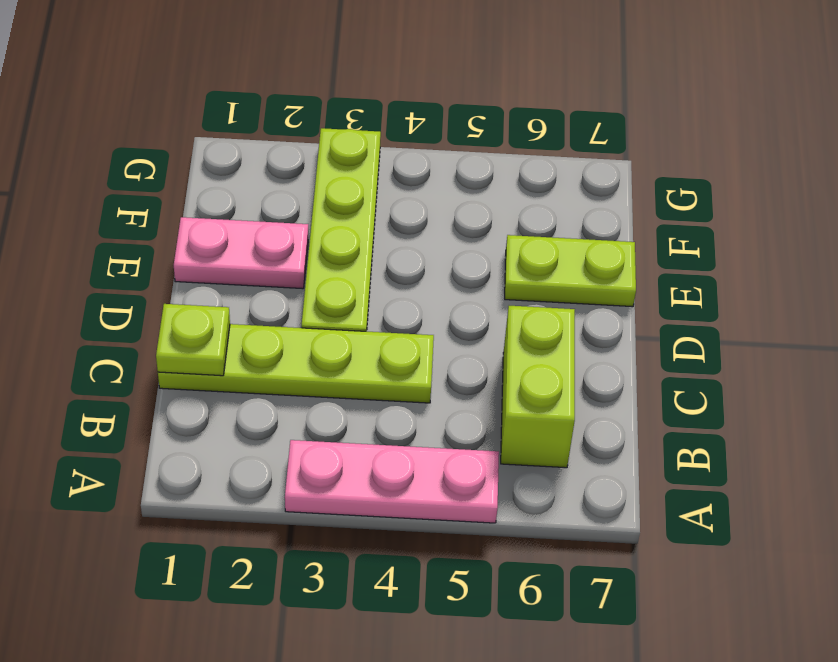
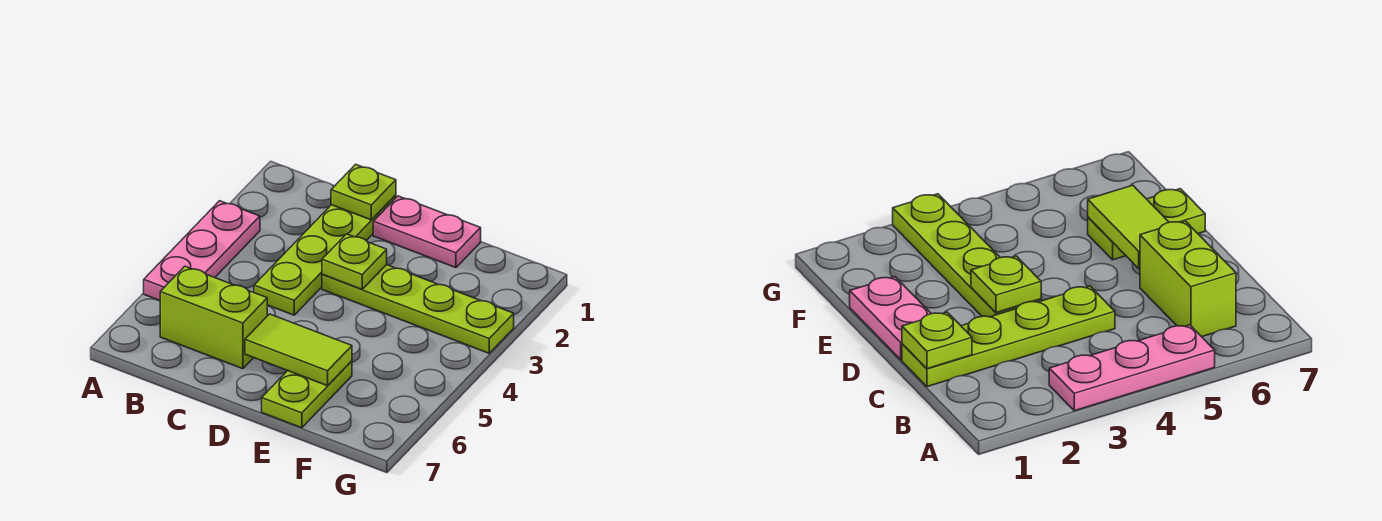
none -> lime 1x1 plate [322,234,387,289]
none -> lime 1x2 tile [245,314,352,386]
pink 1x2 plate [174,217,308,289] -> pink 1x2 plate turned to [373,196,481,268]

